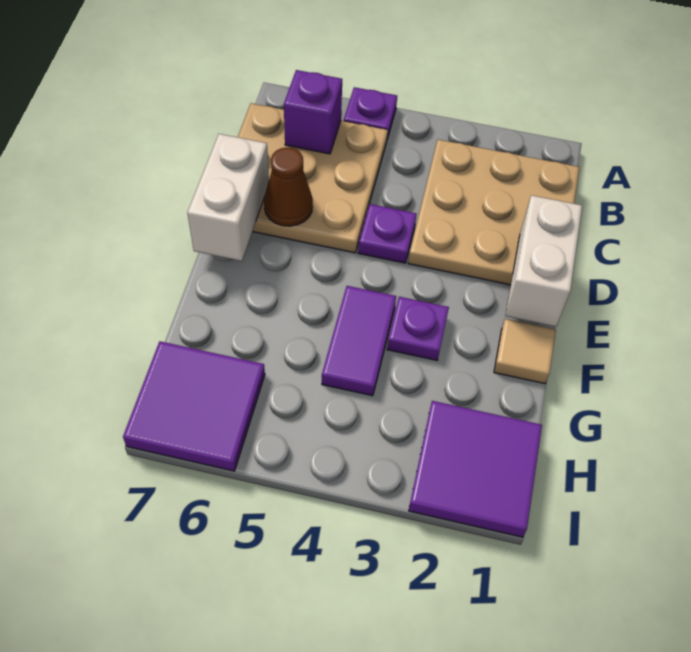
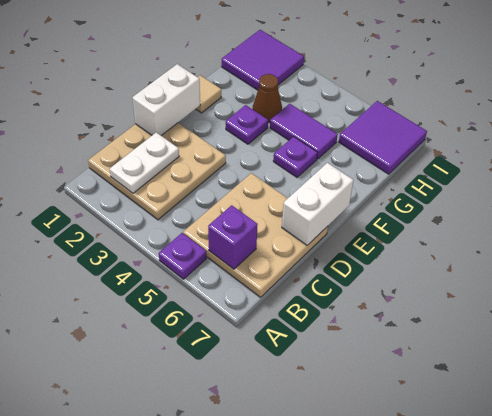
none -> white 1x2 plate [110,132,179,193]
purple 1x1 plate [358,204,417,263] -> purple 1x1 plate moved to [273,137,318,177]
brown 1x1 cone [264,148,313,226] -> brown 1x1 cone moved to [253,74,282,122]
purple 1x2 tile [322,286,396,396] -> purple 1x2 tile turned to [270,104,338,159]

